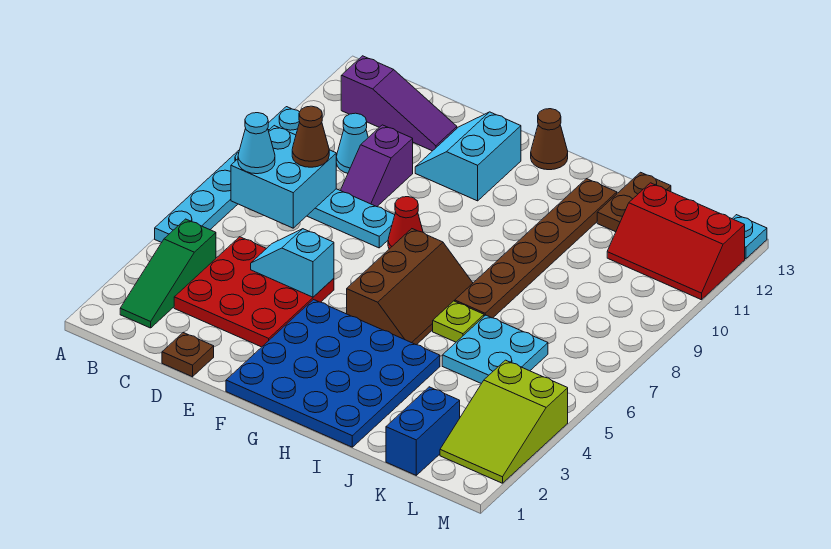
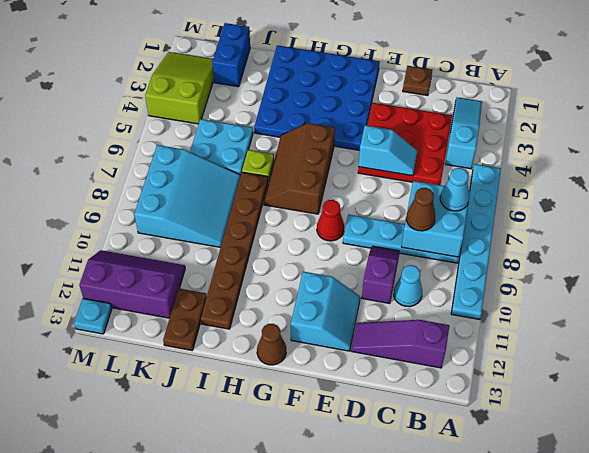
green 1x3 slope [120,219,216,328] -> cyan 1x3 slope [445,97,482,169]
none -> cyan 3x3 slope [134,145,240,247]
red 2x3 slope [607,183,745,300] -> purple 2x3 slope [79,250,185,318]

